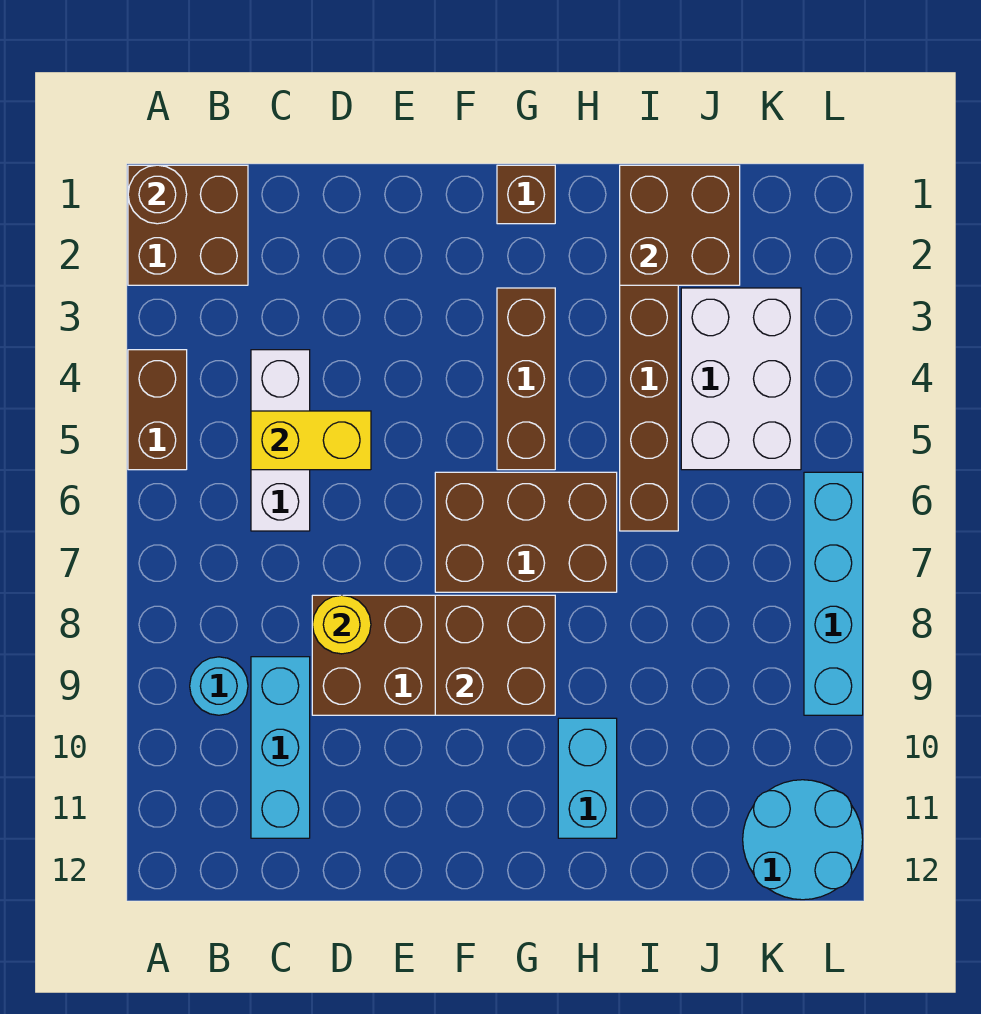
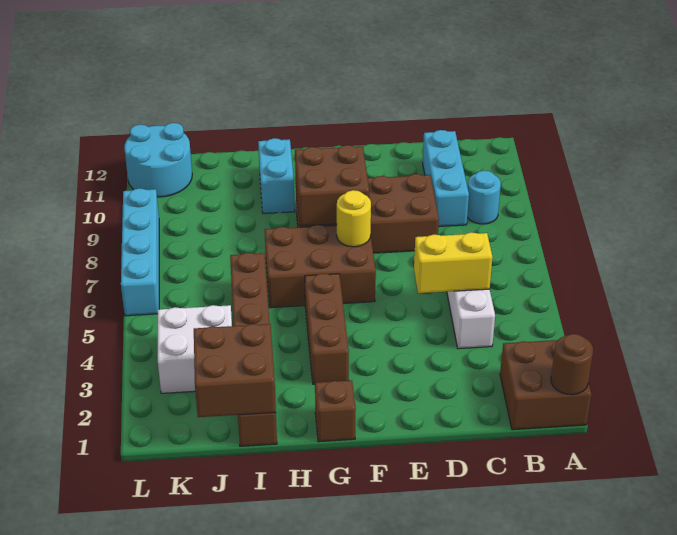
brown 1x2 brick [128,350,187,470] -> none
yellow 1x1 round brick [313,595,371,654] -> yellow 1x1 round brick moved to [337,190,371,247]
white 2x3 brick [681,288,801,470] -> white 2x2 brick [158,305,232,393]

